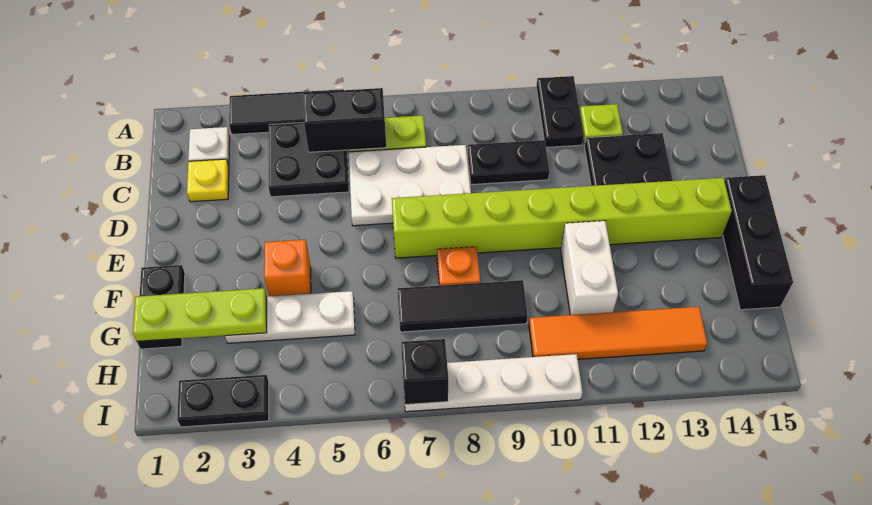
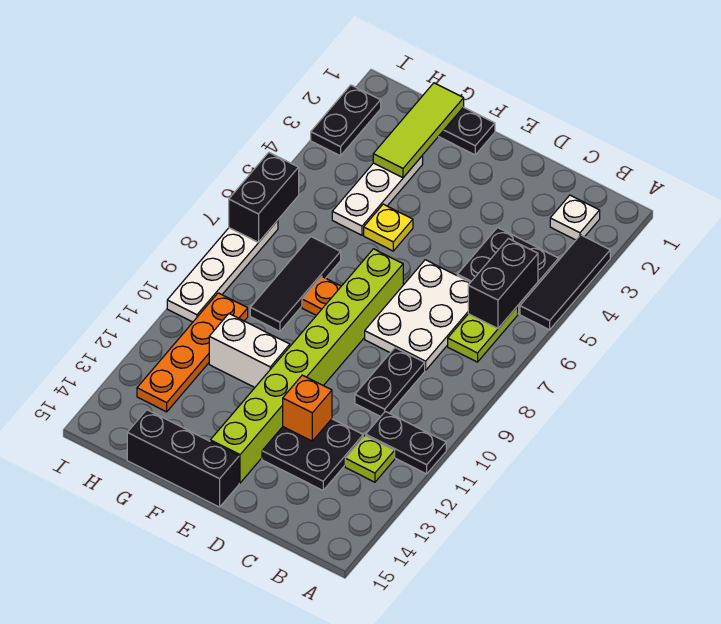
yellow 1x1 plate [187,159,229,202] -> yellow 1x1 plate moved to [364,204,413,251]
orange 1x1 brick [264,240,311,296] -> orange 1x1 brick moved to [283,375,332,441]
lime 1x3 plate [133,288,267,341] -> lime 1x3 tile [373,83,464,178]
orange 1x4 tile [529,307,707,359] -> orange 1x4 plate [137,293,248,412]
black 1x1 brick [401,339,448,405] -> black 1x2 brick [229,153,299,243]

